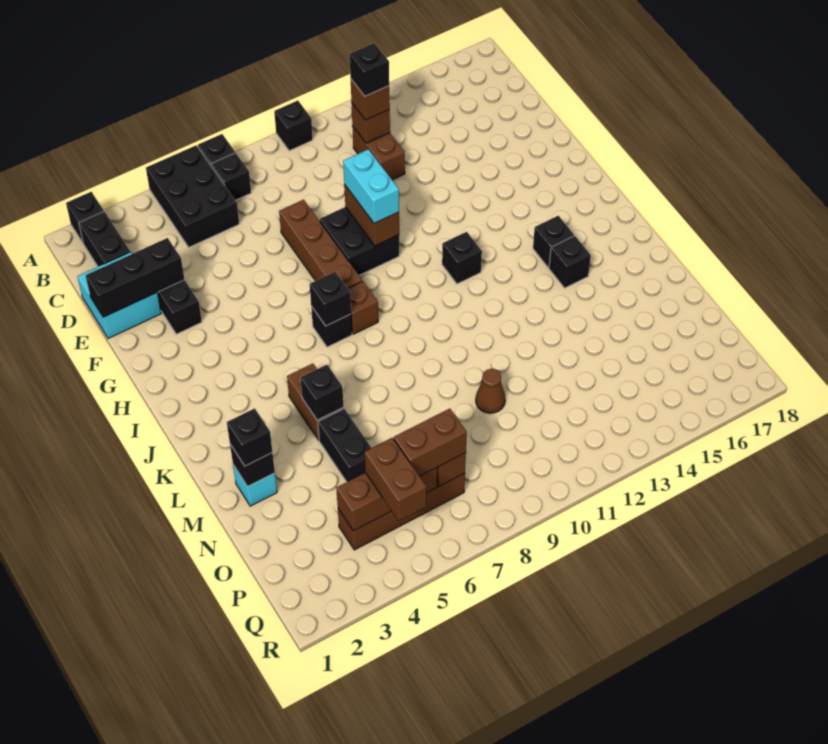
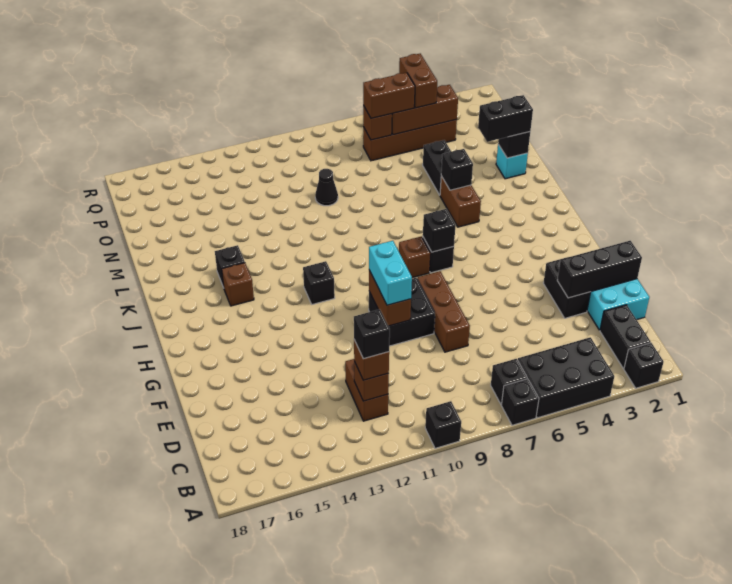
black 2x3 brick [146,145,239,247] -> black 2x3 brick turned to [518,337,614,418]
brown 1x4 brick [279,200,362,288] -> brown 1x3 brick [417,271,470,352]
black 1x1 brick [533,216,574,268] -> brown 1x1 brick [222,263,254,306]
black 1x1 brick [227,408,272,466] -> black 1x2 brick [478,95,533,142]
brown 1x1 cone [476,369,505,413] -> black 1x1 cone [315,169,338,206]

